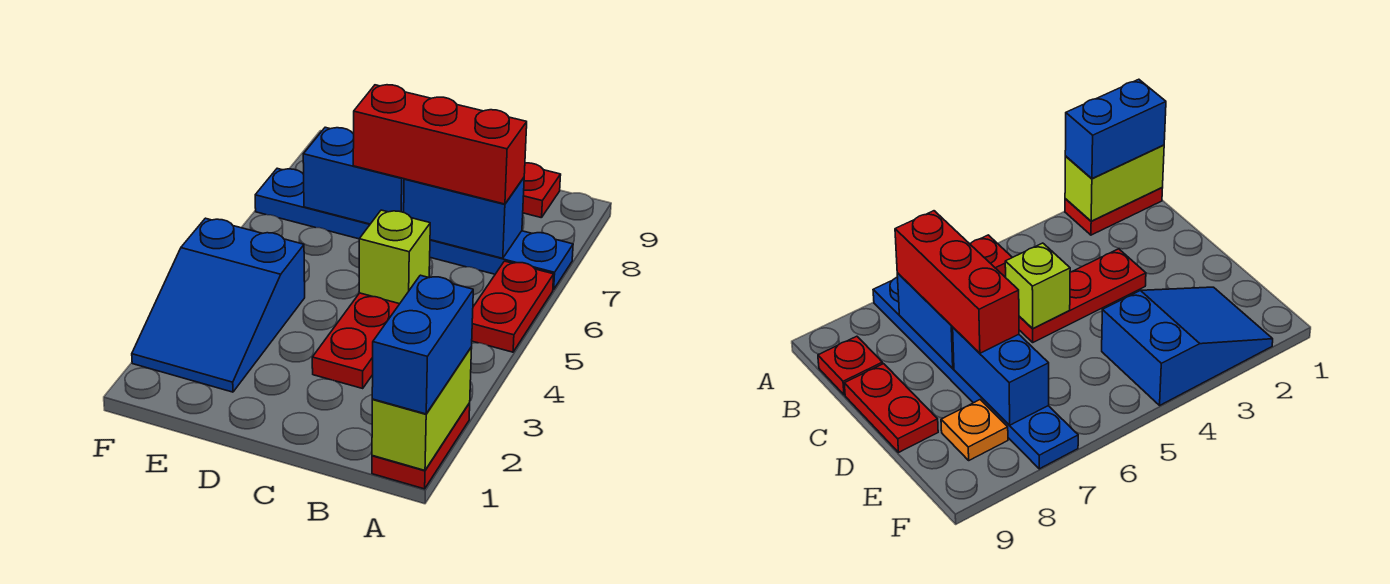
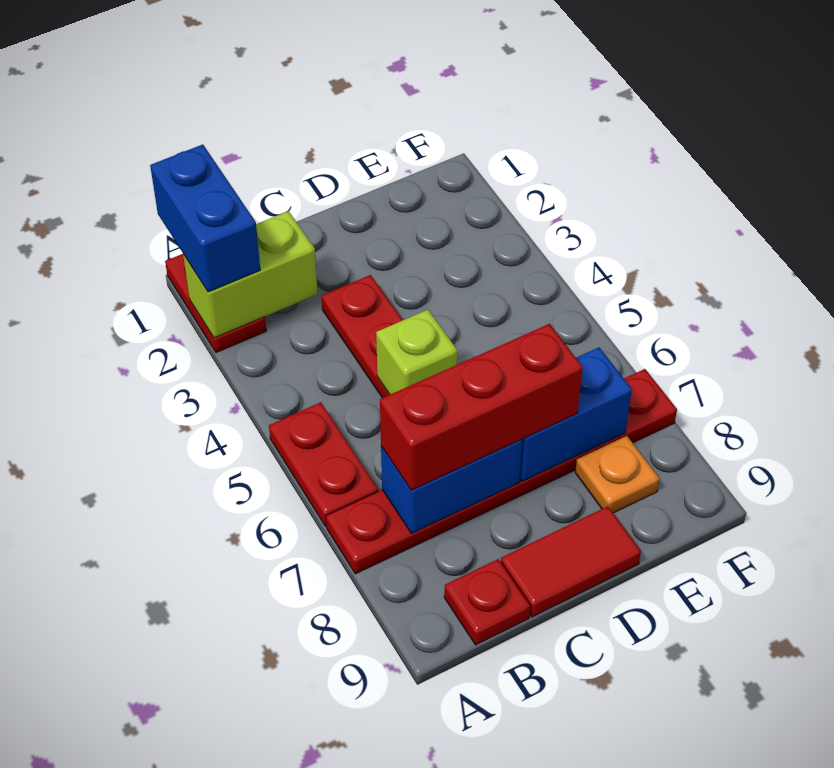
lime 1x2 brick [372,347,472,470] -> lime 1x2 brick turned to [183,211,318,338]
blue 1x6 plate [255,168,573,290] -> red 1x6 plate [326,369,677,574]
red 1x2 plate [844,364,938,452] -> red 1x2 tile [501,506,641,617]
blue 2x3 slope [132,218,305,392] -> none

